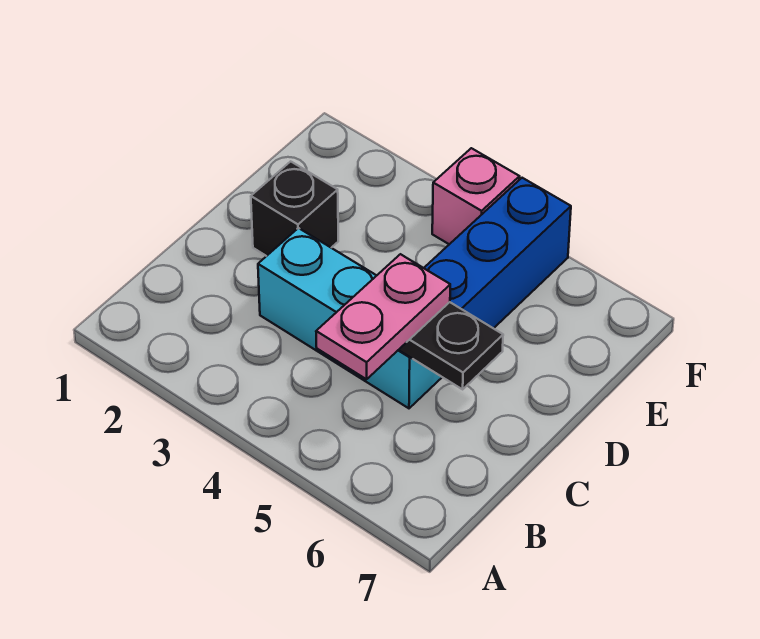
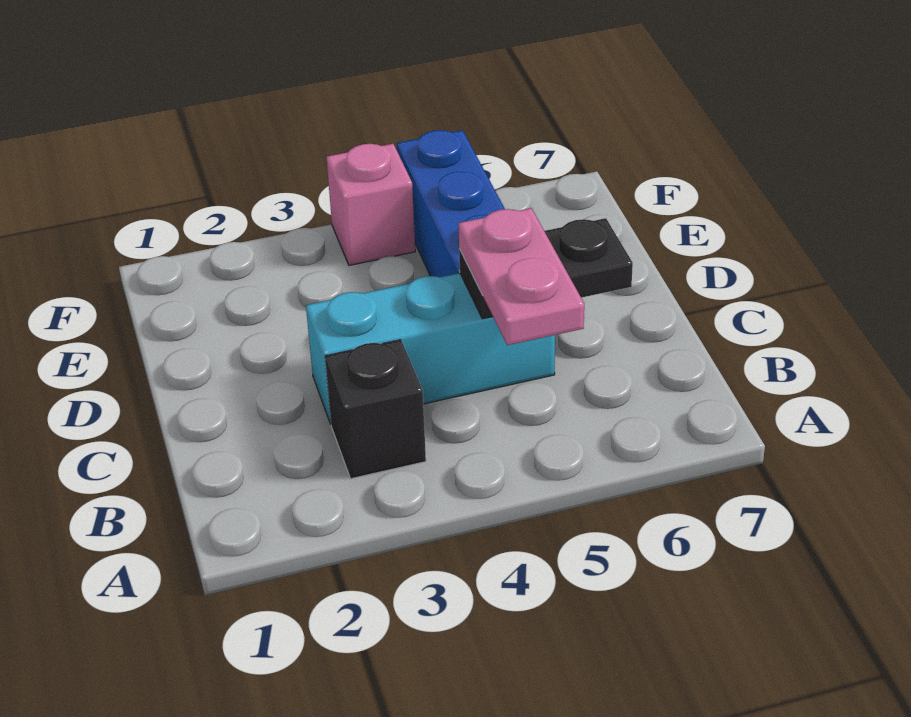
black 1x1 brick [251,161,338,256] -> black 1x1 brick moved to [325,340,426,479]

